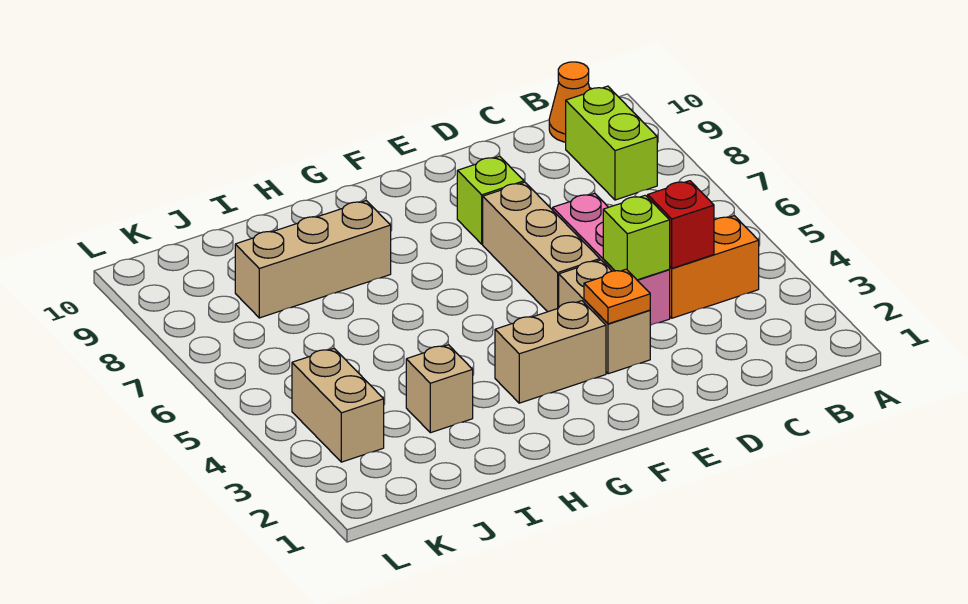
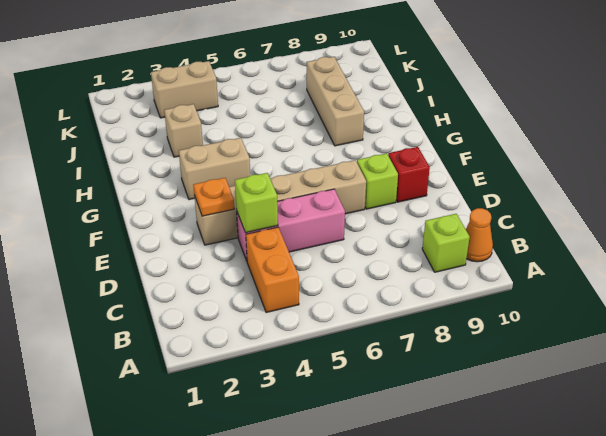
lime 1x2 brick [566,86,657,200] -> lime 1x1 brick [422,214,470,272]
red 1x1 brick [648,181,714,268] -> red 1x1 brick moved to [388,147,430,202]
tan 1x2 brick [495,301,606,403] -> tan 1x2 brick turned to [179,138,250,200]

